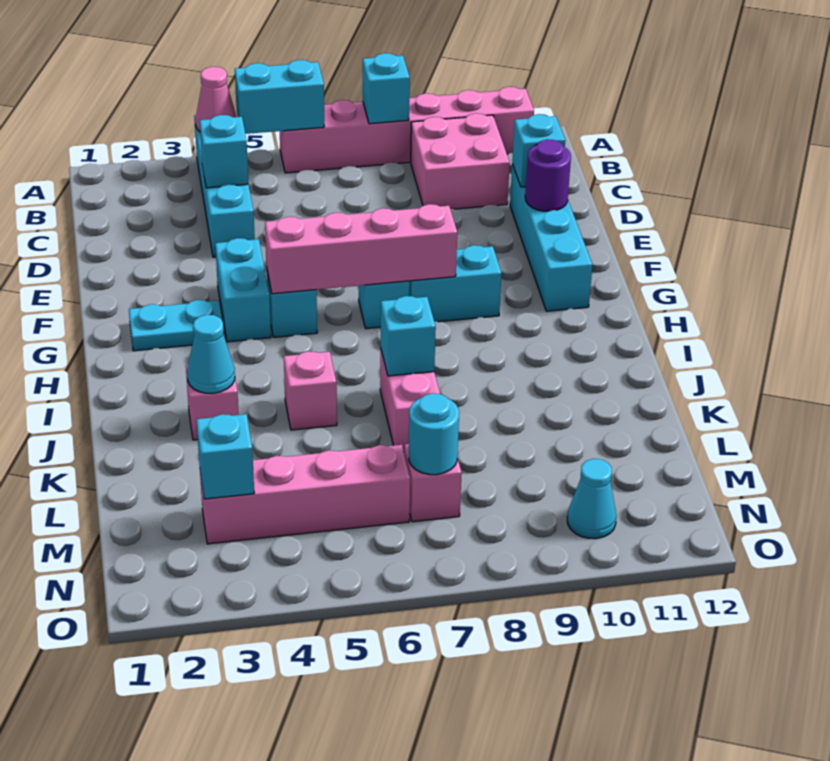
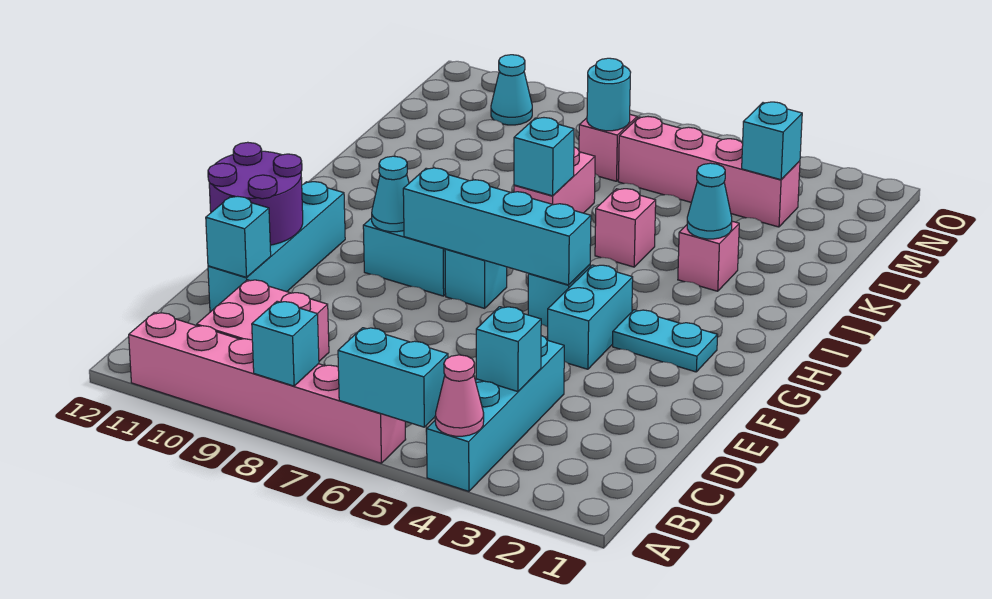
purple 1x1 round brick [525,139,571,211] -> purple 2x2 round brick [208,142,303,245]
pink 1x4 brick [265,204,457,294] -> cyan 1x4 brick [403,168,591,285]
none -> cyan 1x1 cone [372,156,409,232]

